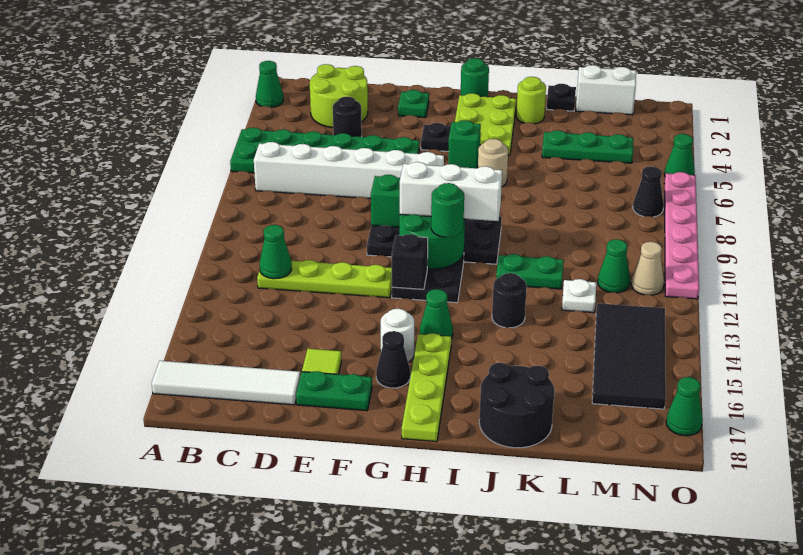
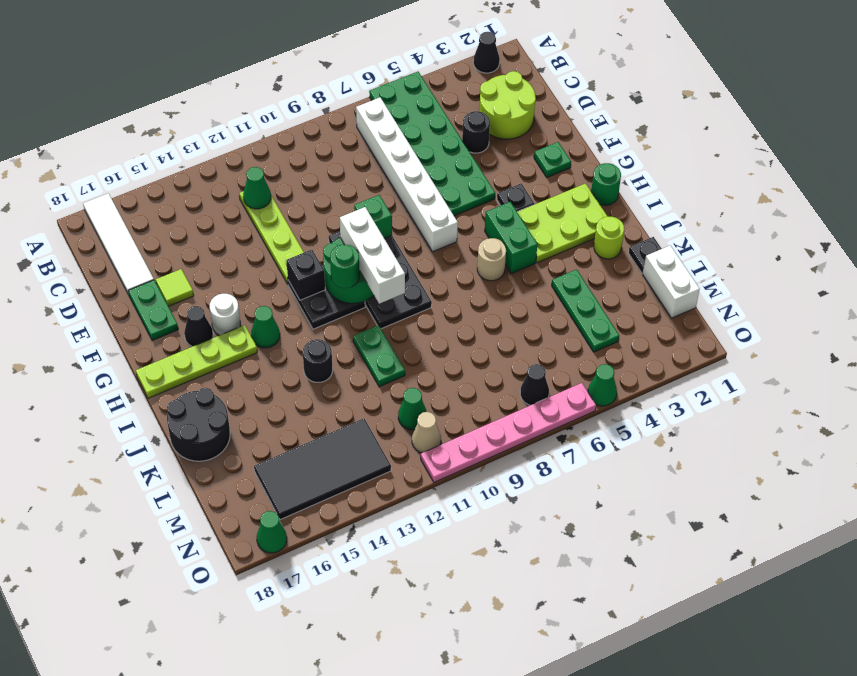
green 1x1 cone [256,61,283,108] -> black 1x1 cone [473,32,500,73]
green 1x1 brick [448,120,481,168] -> green 1x2 brick [485,202,537,274]
white 1x1 plate [562,279,596,313] -> none

